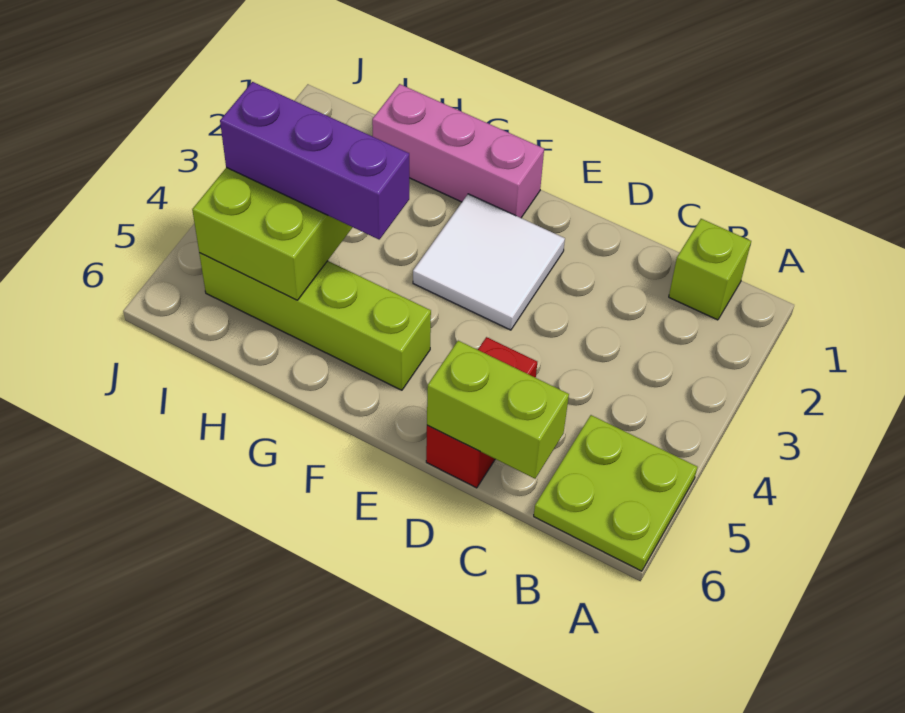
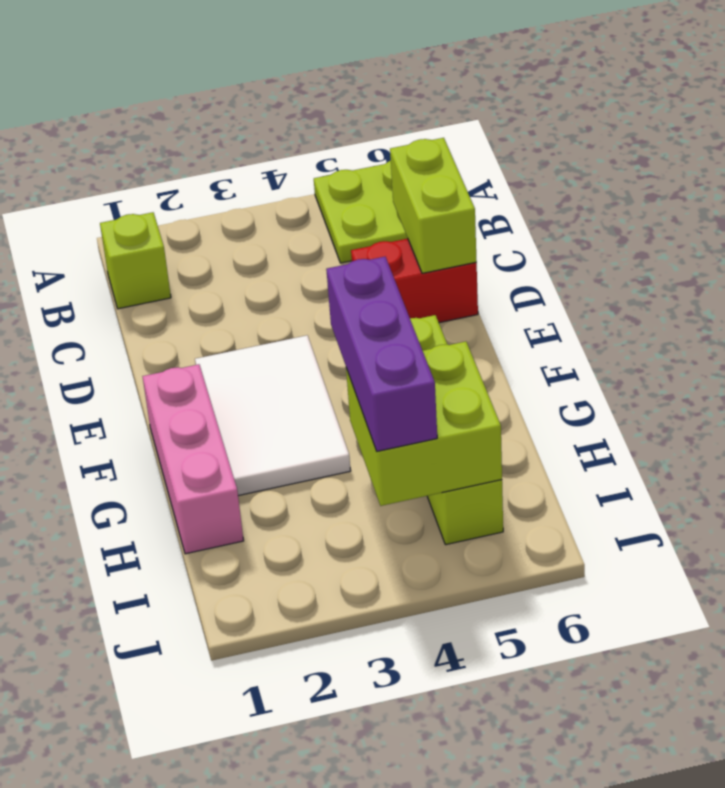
white 2x2 tile [413,194,565,330] -> white 2x3 tile [195,335,351,496]

